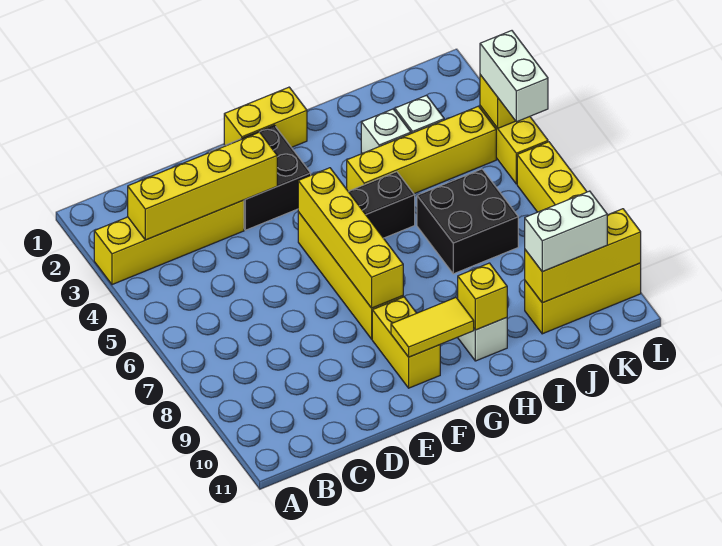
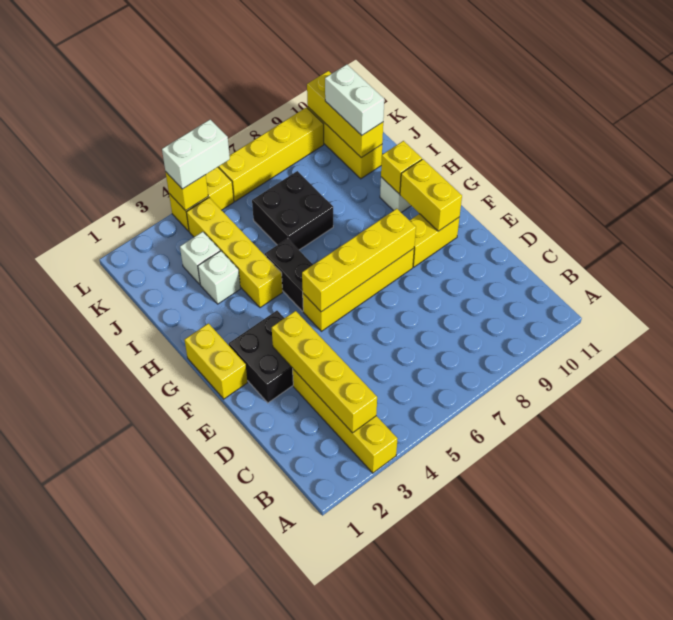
yellow 1x2 tile [391,298,474,357] -> yellow 1x2 brick [400,159,462,231]

